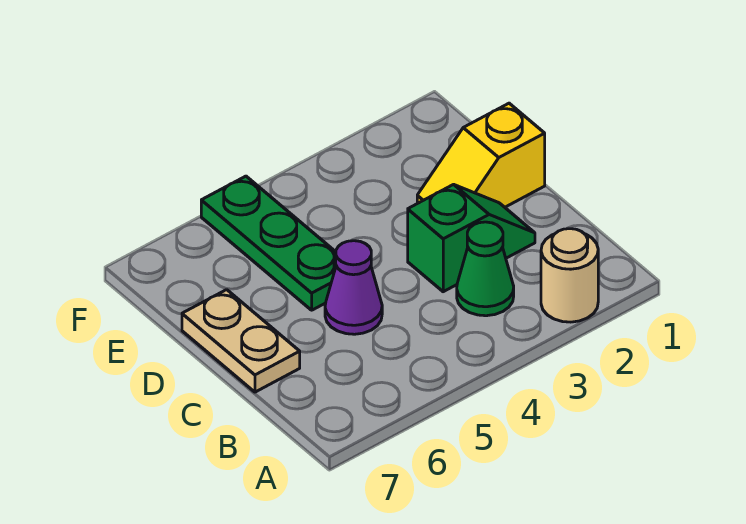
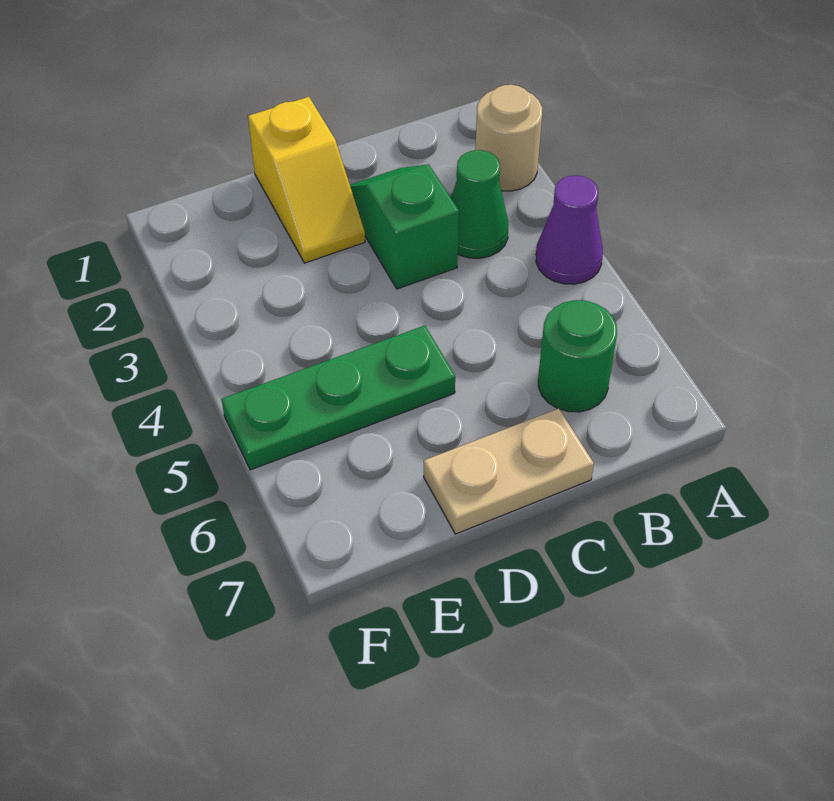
none -> green 1x1 round brick [538,300,617,412]
purple 1x1 cone [325,241,382,334] -> purple 1x1 cone moved to [536,175,603,284]

